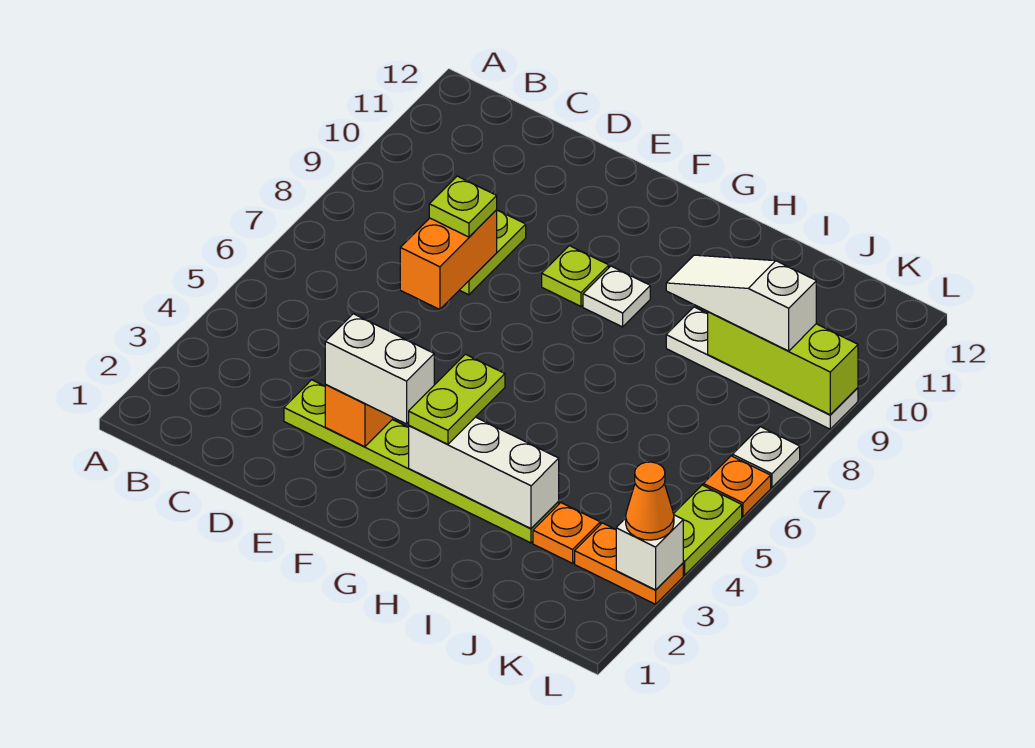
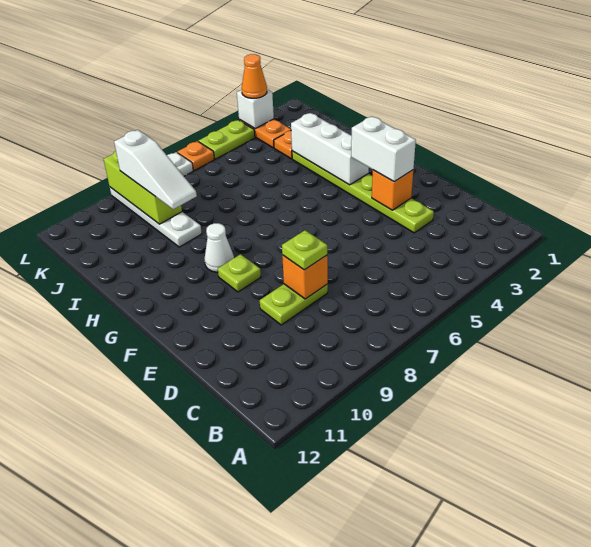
orange 1x2 brick [400,210,497,310] -> orange 1x1 brick [282,255,328,299]
lime 1x2 plate [409,354,505,444] -> none
white 1x1 plate [583,266,650,327] -> white 1x1 cone [204,223,234,272]

